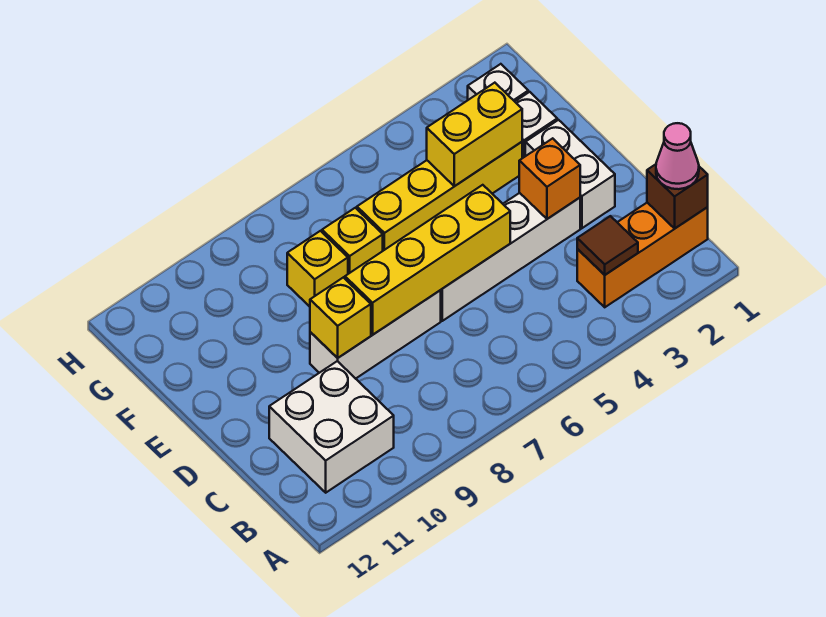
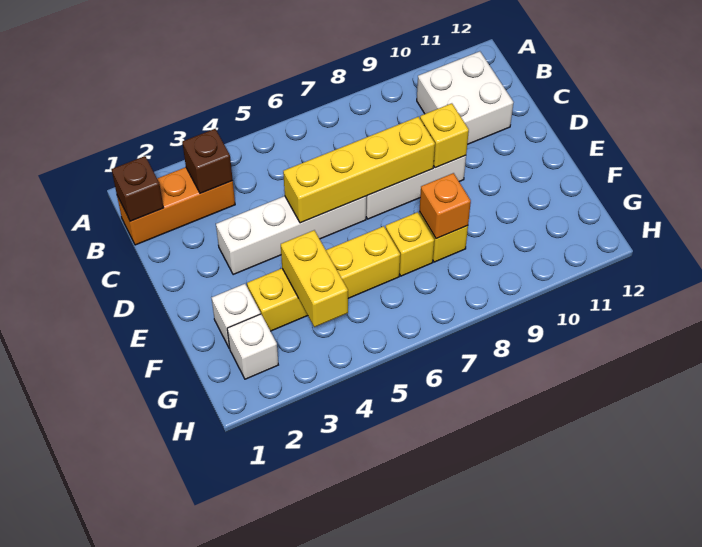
pink 1x1 cone [656,123,699,189] -> none
brown 1x1 tile [577,216,638,275] -> brown 1x1 brick [182,129,233,193]
white 1x2 brick [525,120,615,228] -> none
orange 1x1 brick [519,138,580,219] -> orange 1x1 brick moved to [419,173,471,239]
yellow 1x2 brick [427,83,522,186] -> yellow 1x2 brick turned to [281,230,348,327]

